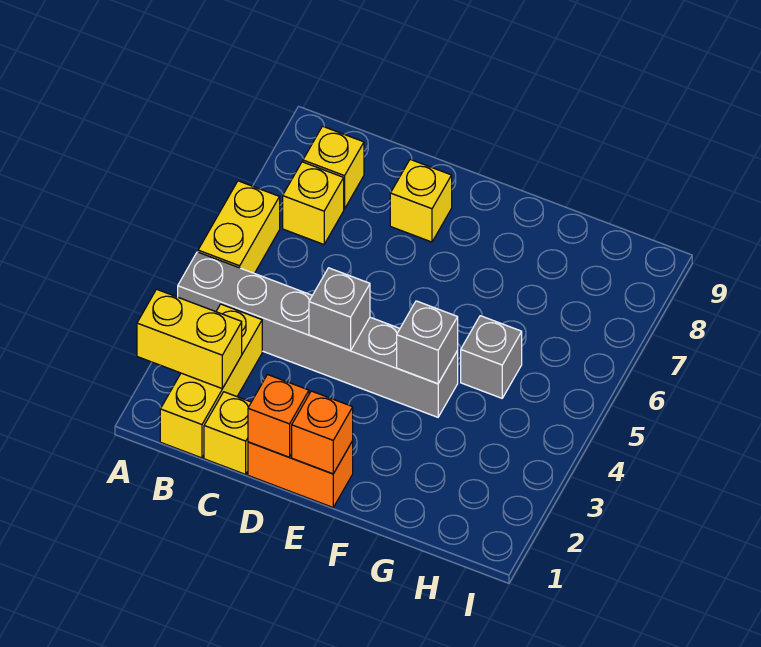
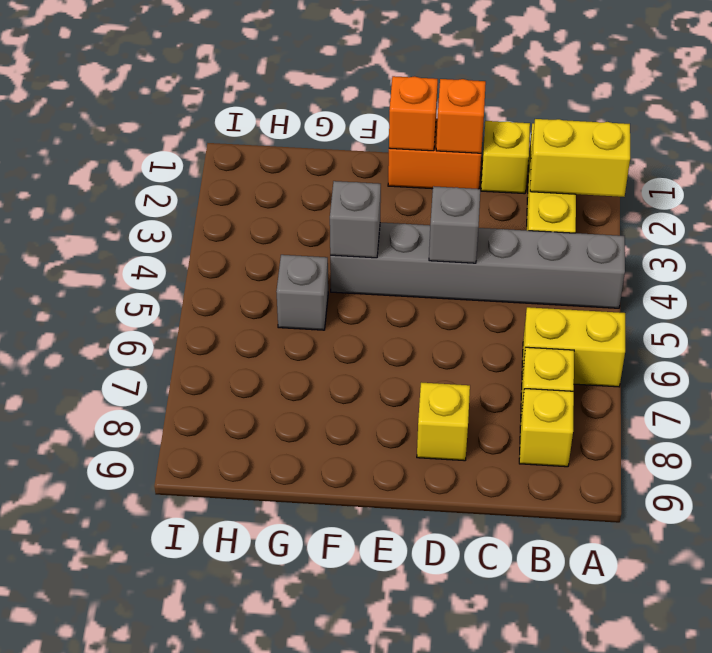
yellow 1x2 brick [198,181,280,273] -> yellow 1x2 brick turned to [522,307,625,387]

